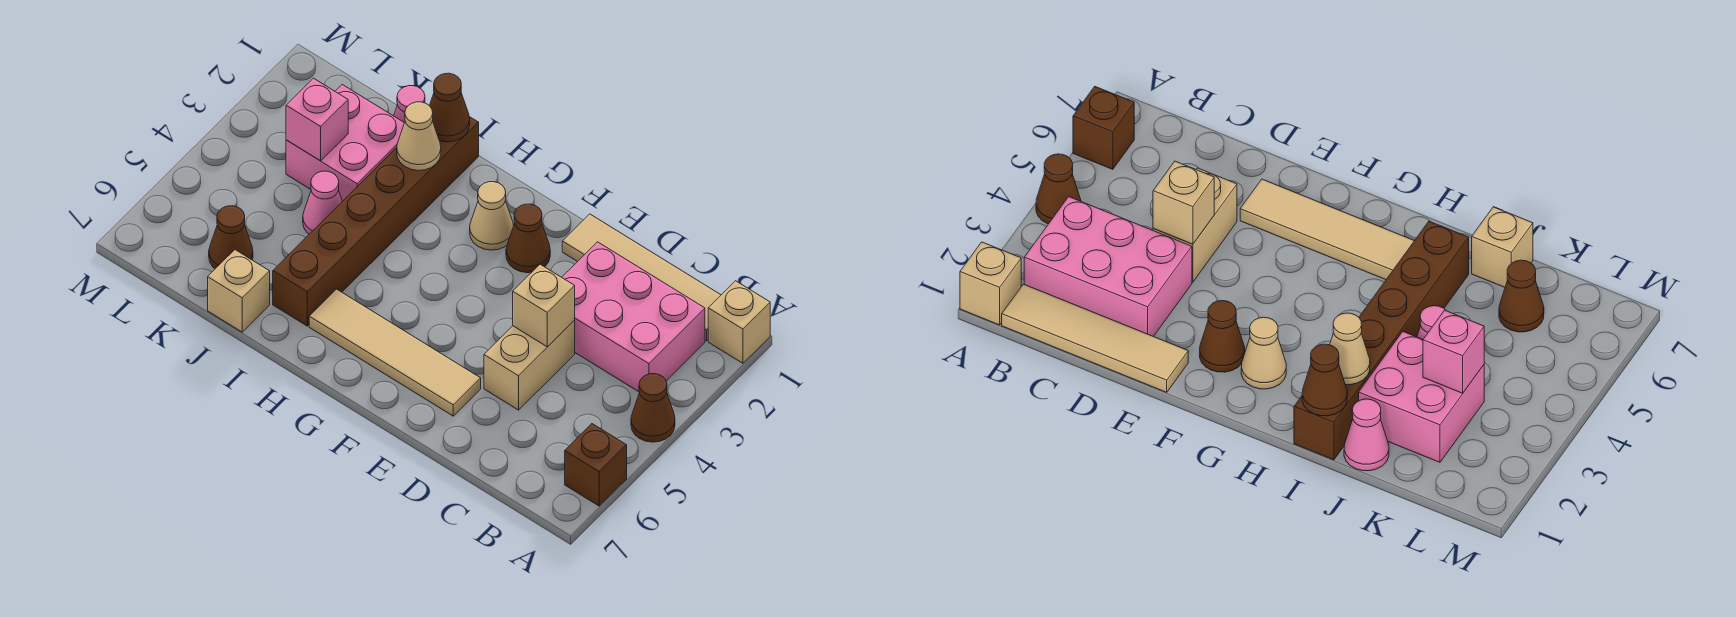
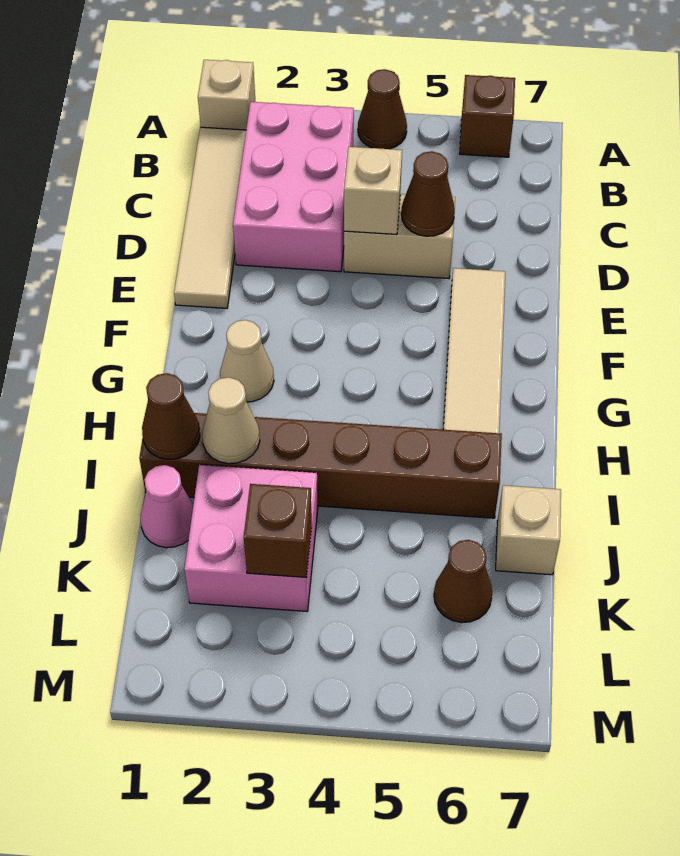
brown 1x1 cone [506,204,550,273] -> brown 1x1 cone moved to [401,151,455,236]
pink 1x1 cone [303,171,342,234] -> none
pink 1x1 brick [286,78,348,161] -> brown 1x1 brick [244,484,312,578]

